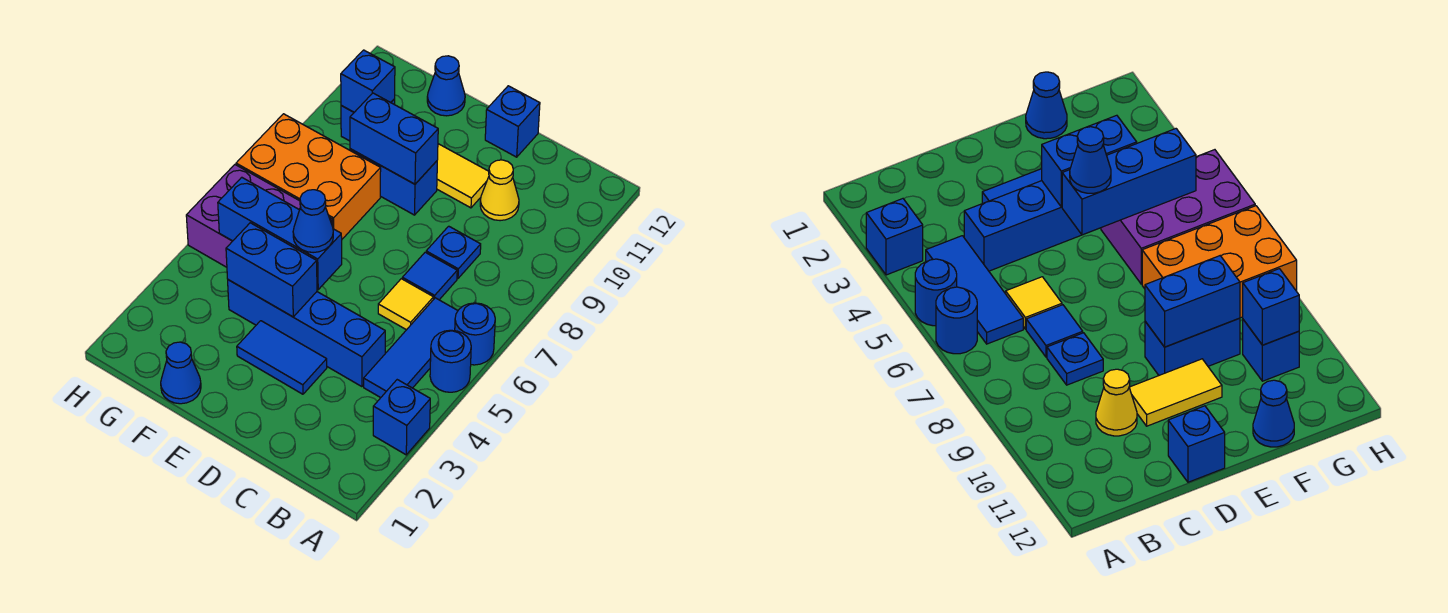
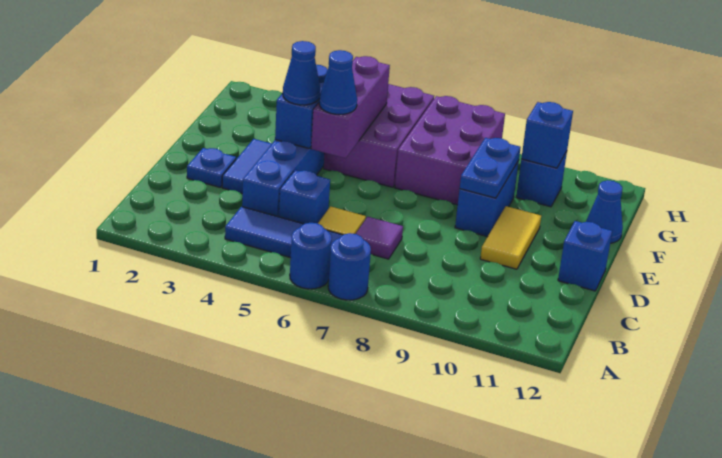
blue 1x1 brick [373,380,430,455] -> blue 1x1 brick moved to [279,170,330,224]
blue 1x1 round brick [430,330,471,392] -> blue 1x1 round brick moved to [328,233,371,300]
blue 1x1 tile [402,252,457,300] -> purple 1x1 tile [356,217,403,259]
blue 1x1 plate [426,226,481,278] -> blue 1x1 plate moved to [187,148,236,188]
yellow 1x1 cone [480,160,519,221] -> none
blue 1x3 brick [218,177,342,290] -> purple 1x3 brick [311,56,390,158]
blue 1x2 brick [350,93,438,184] -> blue 1x2 plate [460,138,521,198]
blue 1x1 cone [161,342,201,404] -> blue 1x1 cone moved to [283,41,320,105]
orange 2x3 brick [236,114,381,239] -> purple 2x3 brick [395,96,505,205]

